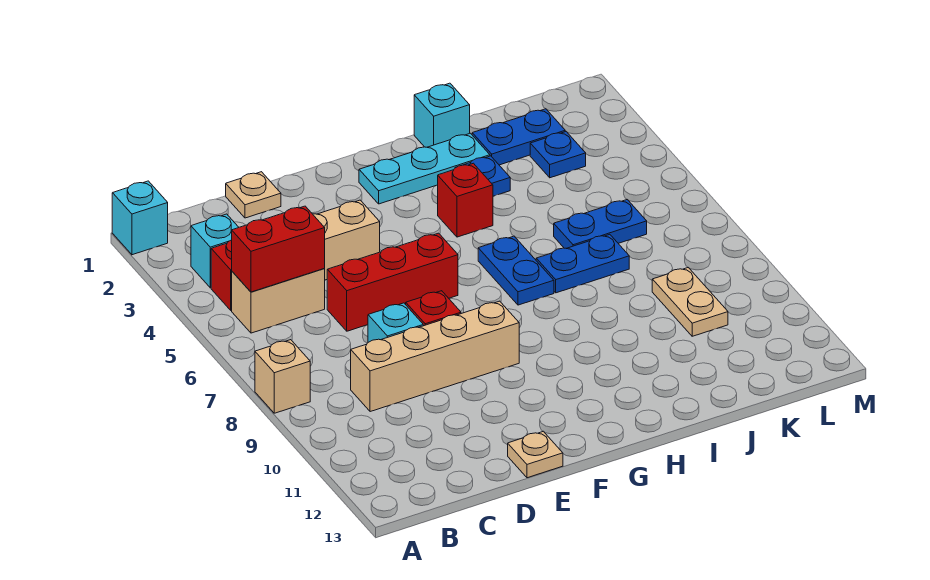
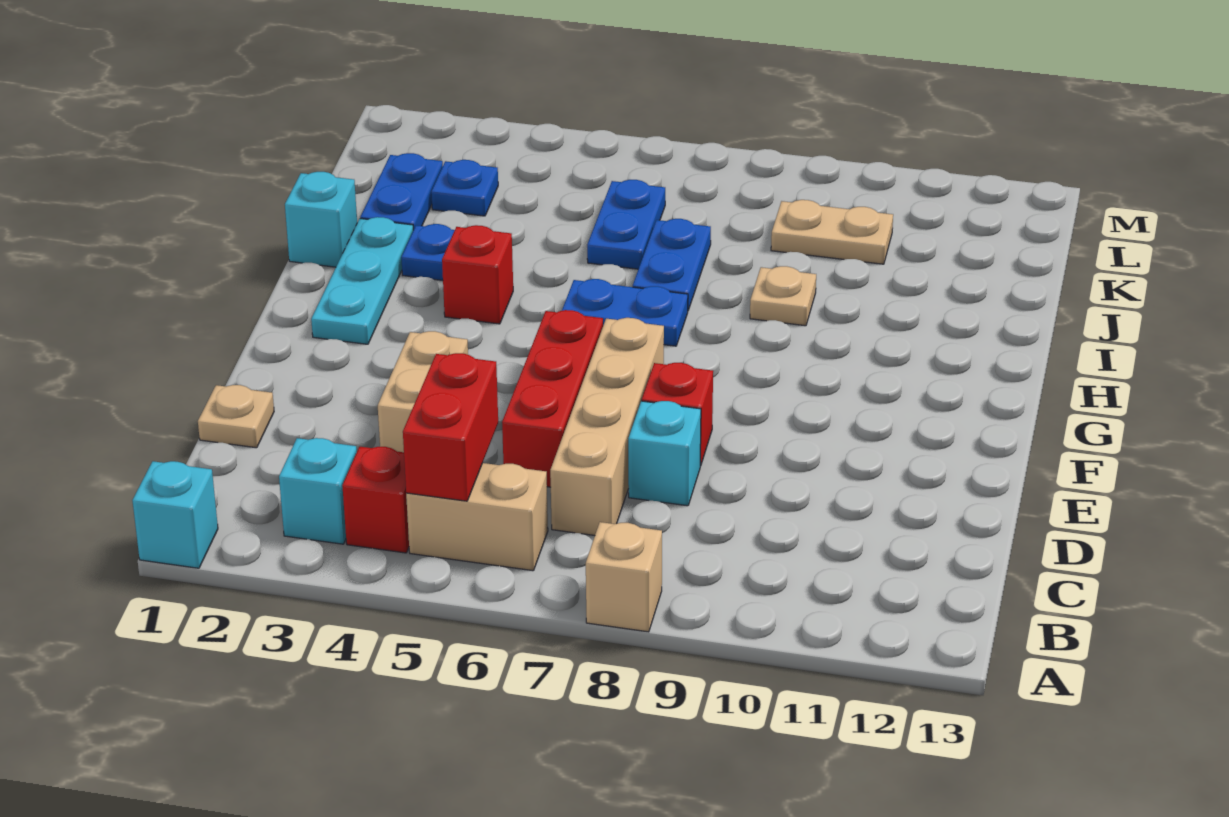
tan 1x2 brick [232,269,325,333] -> tan 1x2 brick turned to [406,463,548,571]
tan 1x4 brick [351,301,519,412] -> tan 1x4 brick moved to [550,318,664,536]
tan 1x1 plate [508,431,563,478] -> tan 1x1 plate moved to [750,266,816,326]

